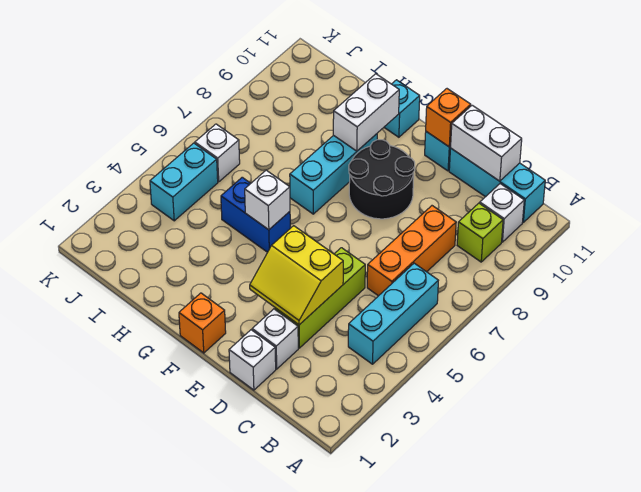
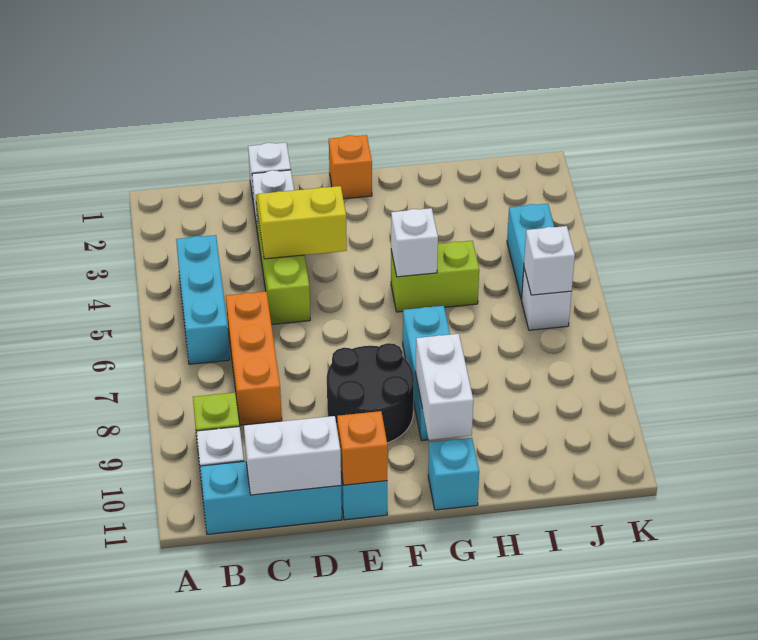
blue 1x2 brick [221,177,290,252] -> lime 1x2 brick [391,241,479,312]
none -> white 1x1 brick [524,226,575,295]

